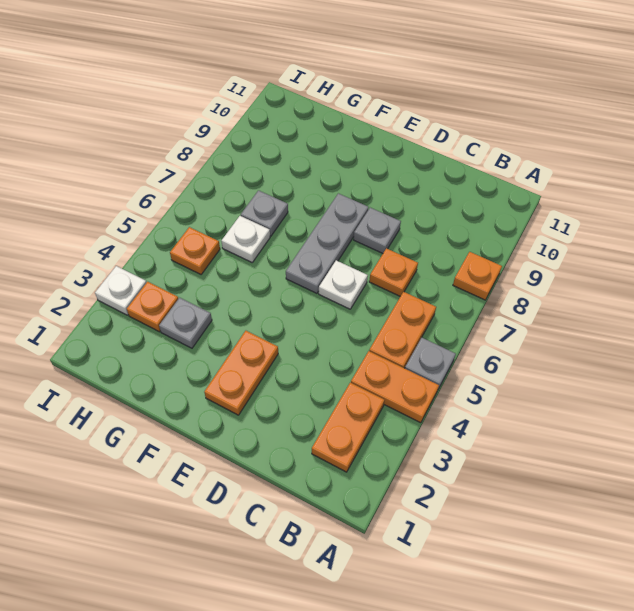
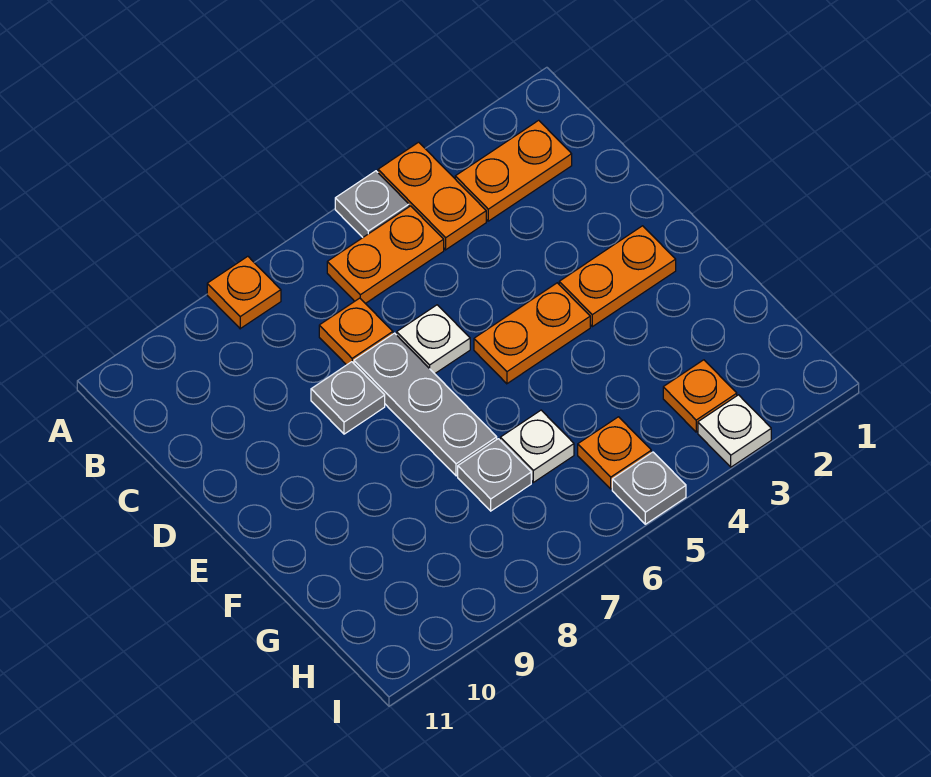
none -> orange 1x2 plate [474,283,590,384]
grey 1x3 plate [286,193,368,293] -> grey 1x3 plate turned to [354,333,497,476]
grey 1x1 plate [159,298,212,348] -> grey 1x1 plate moved to [612,452,686,524]

